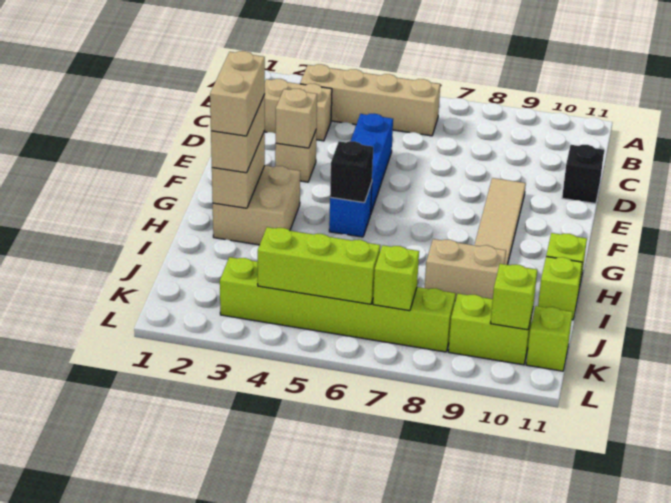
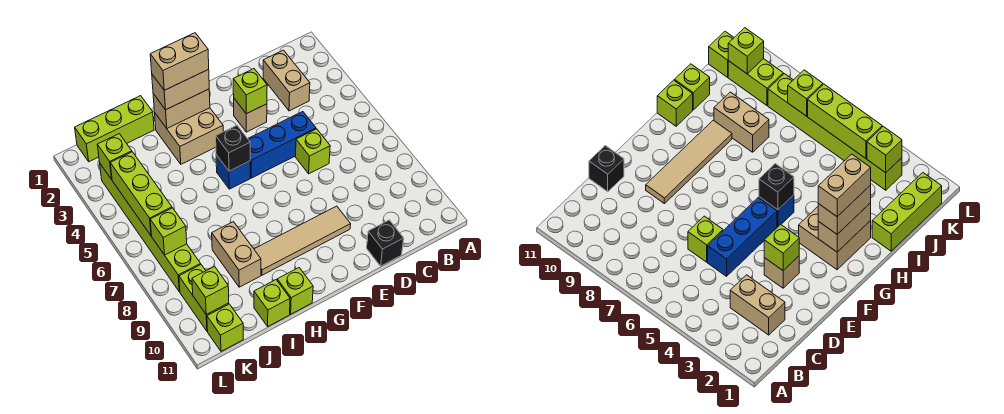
tan 1x4 brick [300,64,440,136] -> none
none -> lime 1x1 brick [296,129,330,174]
tan 1x1 brick [276,89,317,148] -> lime 1x1 brick [233,69,267,114]
none -> lime 1x3 brick [75,96,154,162]
none -> lime 1x1 brick [97,134,132,179]

